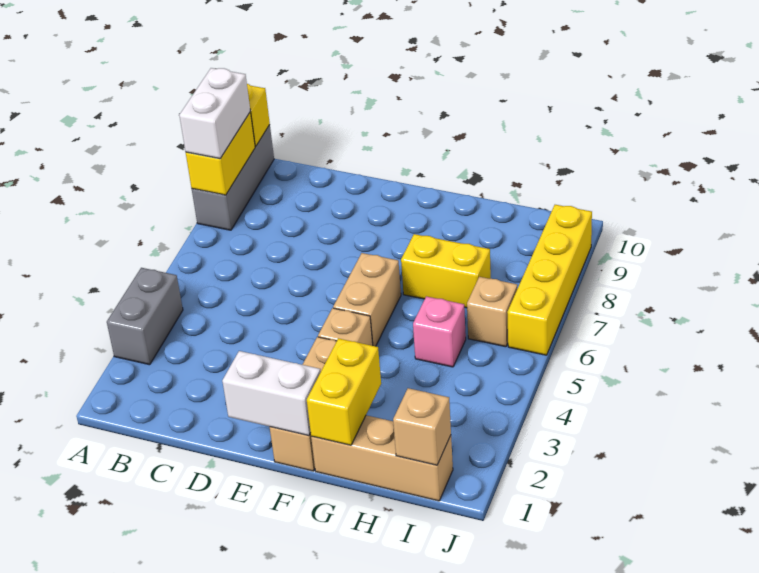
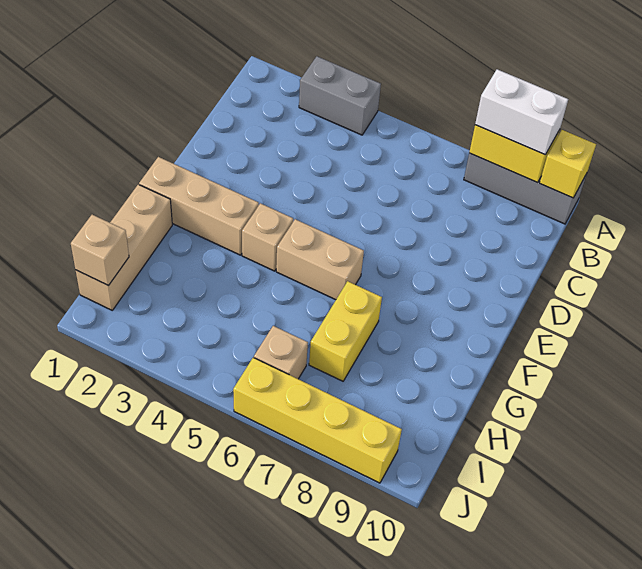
white 1x2 brick [222,351,321,436] -> none
yellow 1x2 brick [307,338,381,445] -> none
pink 1x1 brick [413,296,466,367] -> none

